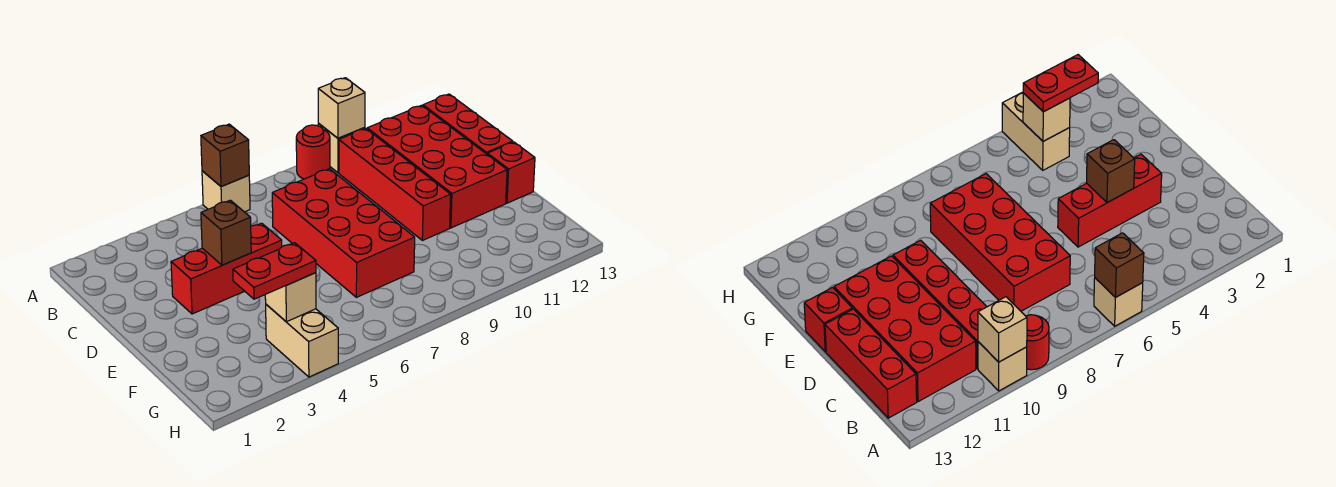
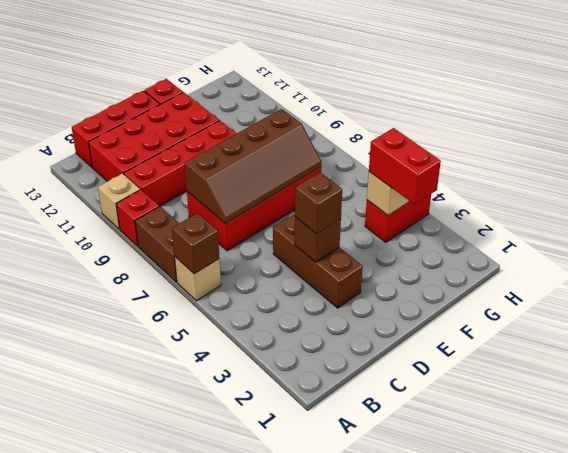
none -> brown 1x2 brick [135,206,179,282]
red 1x1 round brick [296,125,330,179] -> red 1x1 brick [116,190,159,246]
tan 1x1 brick [318,78,365,138] -> none
none -> brown 2x4 slope [184,109,321,224]
red 1x3 brick [171,223,282,314] -> brown 1x3 brick [273,214,363,308]
none -> brown 1x1 brick [295,172,342,234]
red 1x2 plate [233,243,316,299] -> red 1x2 brick [369,128,441,204]
tan 1x2 brick [266,304,338,377] -> red 1x2 brick [365,194,431,242]

